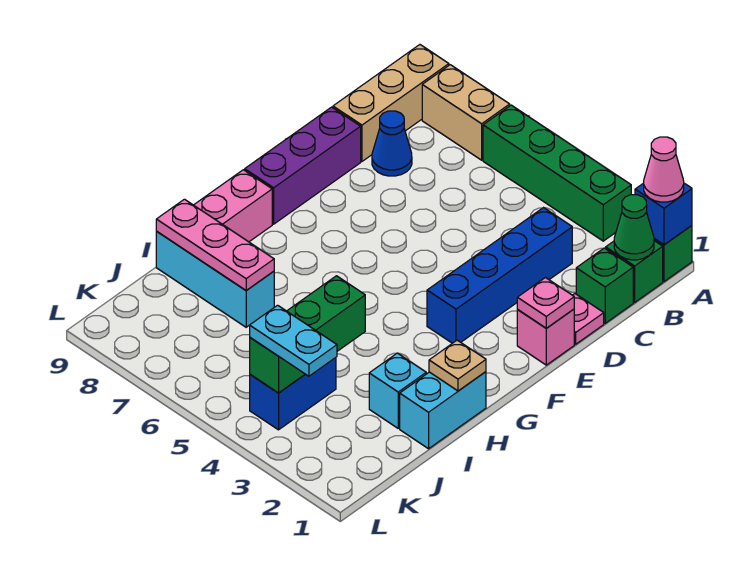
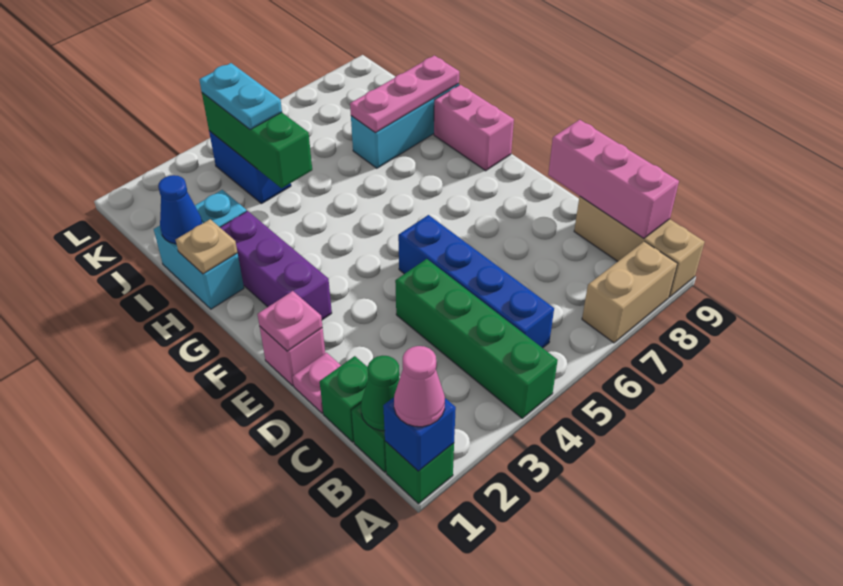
green 1x4 brick [483,105,631,241] -> green 1x4 brick turned to [395,259,558,418]
none -> pink 1x3 brick [548,120,679,239]
blue 1x4 brick [427,208,572,343] -> blue 1x4 brick moved to [398,215,554,348]
blue 1x1 cone [372,111,412,176] -> blue 1x1 cone moved to [158,175,202,244]
purple 1x3 brick [245,107,361,224] -> purple 1x3 brick moved to [220,211,332,320]
cyan 1x2 plate [250,305,337,376] -> cyan 1x2 plate turned to [199,63,282,130]

